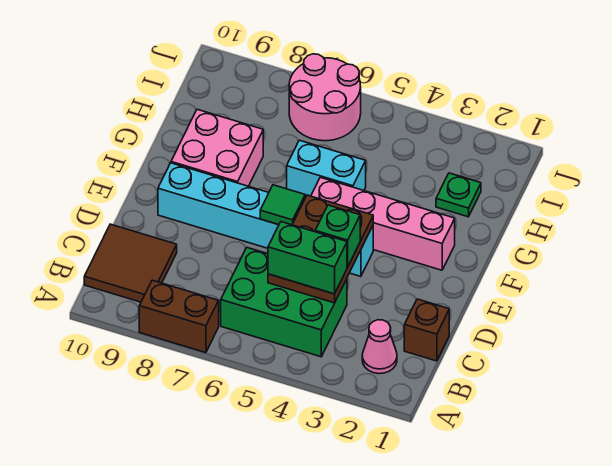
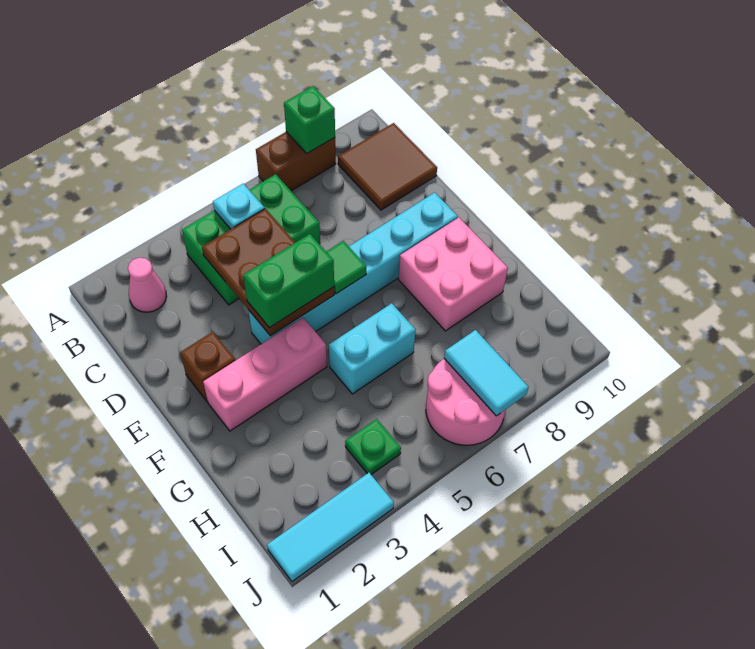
none -> cyan 1x1 plate [213,184,265,229]
brown 1x1 brick [404,299,449,361] -> brown 1x1 brick moved to [180,332,235,402]
green 1x2 brick [268,222,347,294] -> green 1x2 brick moved to [243,234,334,328]
green 1x1 brick [315,205,360,267] -> green 1x1 brick moved to [284,86,335,153]
pink 1x4 brick [311,177,455,270] -> pink 1x3 brick [203,318,327,431]
green 1x1 plate [436,173,481,217] -> green 1x1 plate moved to [345,419,401,474]
none -> cyan 1x2 tile [444,330,529,416]
none -> cyan 1x3 tile [267,473,394,582]

